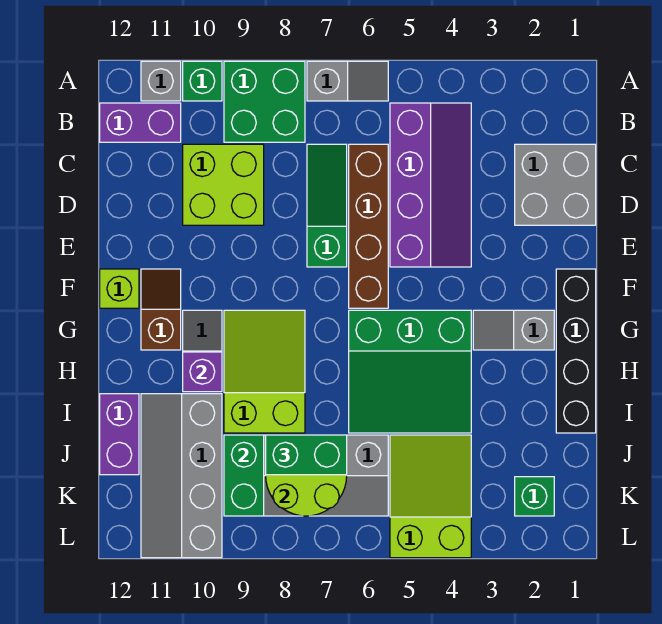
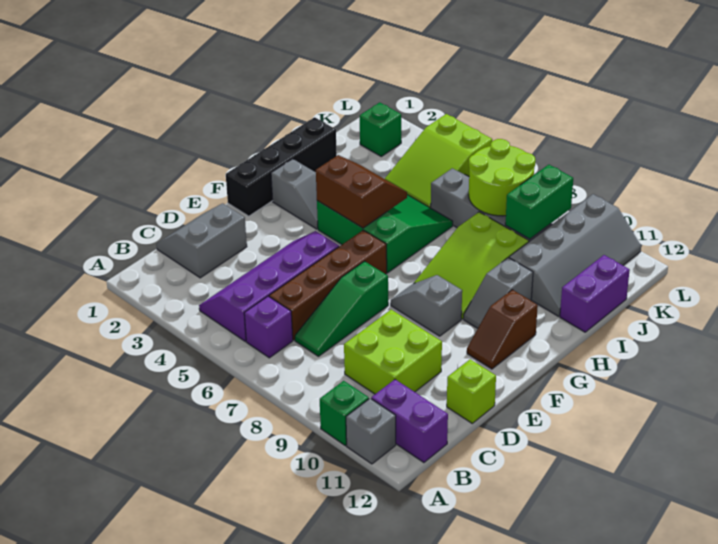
grey 1x2 slope [307,61,388,101] -> grey 1x2 slope moved to [391,275,462,336]
green 2x2 brick [224,61,305,142] -> none
grey 2x2 brick [515,144,596,225] -> grey 2x2 slope [156,203,247,278]
lime 1x1 brick [100,269,139,308] -> lime 1x1 brick moved to [447,359,496,423]
none -> brown 2x2 slope [316,155,407,228]
purple 1x1 brick [183,352,222,392] -> purple 1x1 brick moved to [244,296,293,358]
green 1x2 brick [266,435,347,475] -> none

